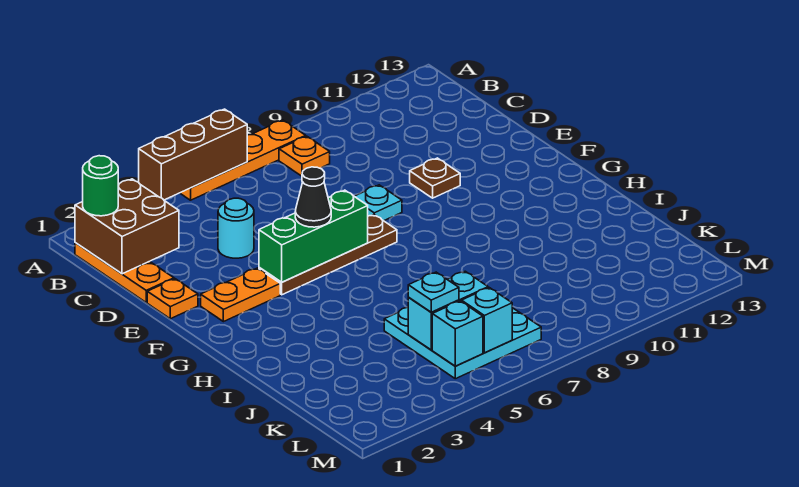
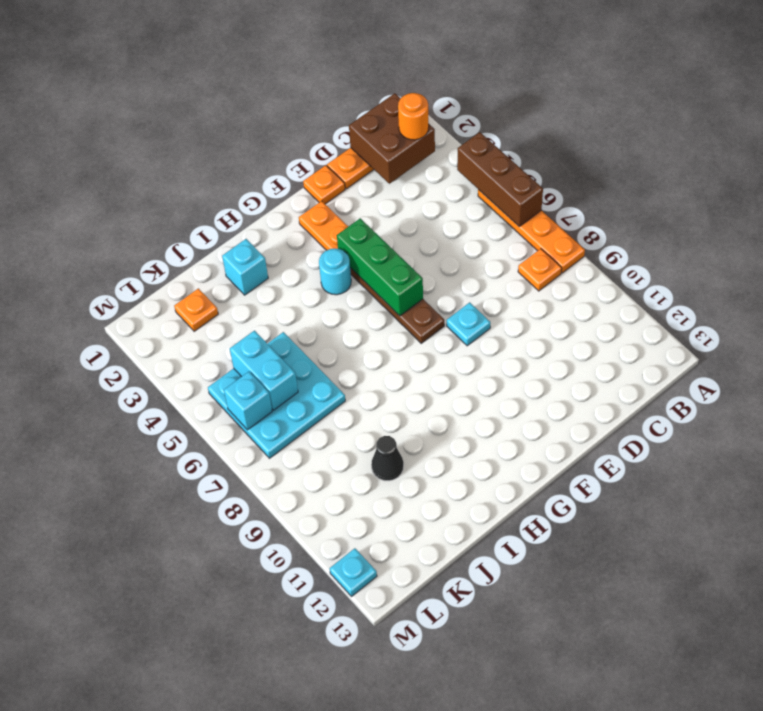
green 1x1 round brick [83,156,118,216] -> none
none -> orange 1x1 round brick [398,93,429,140]
cyan 1x1 round brick [218,198,254,258] -> cyan 1x1 round brick moved to [319,248,351,295]
brown 1x1 plate [410,158,460,198] -> none
black 1x1 cone [295,167,331,227] -> black 1x1 cone moved to [371,436,404,481]
none -> orange 1x1 plate [174,289,218,331]
cyan 1x1 plate [408,272,459,312] -> cyan 1x1 plate moved to [330,548,377,597]
cyan 1x1 brick [432,301,483,366] -> cyan 1x1 brick moved to [222,239,268,295]

